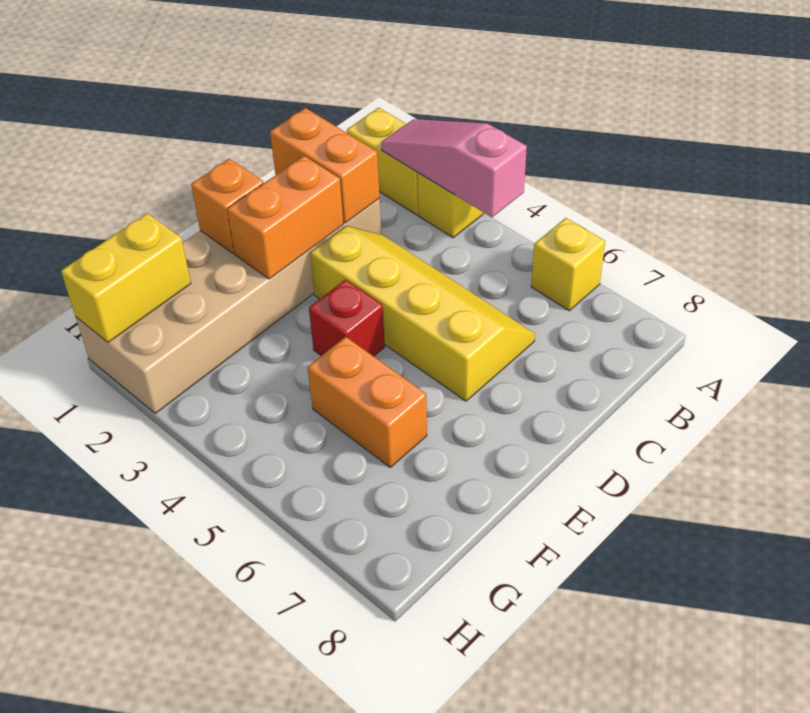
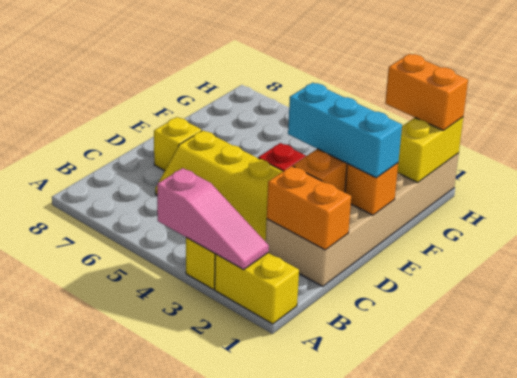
yellow 1x1 brick [531,218,605,311] -> yellow 1x1 brick moved to [154,117,202,171]
none -> cyan 1x3 brick [288,83,402,178]
orange 1x2 brick [307,337,427,467] -> orange 1x2 brick moved to [385,54,468,130]

